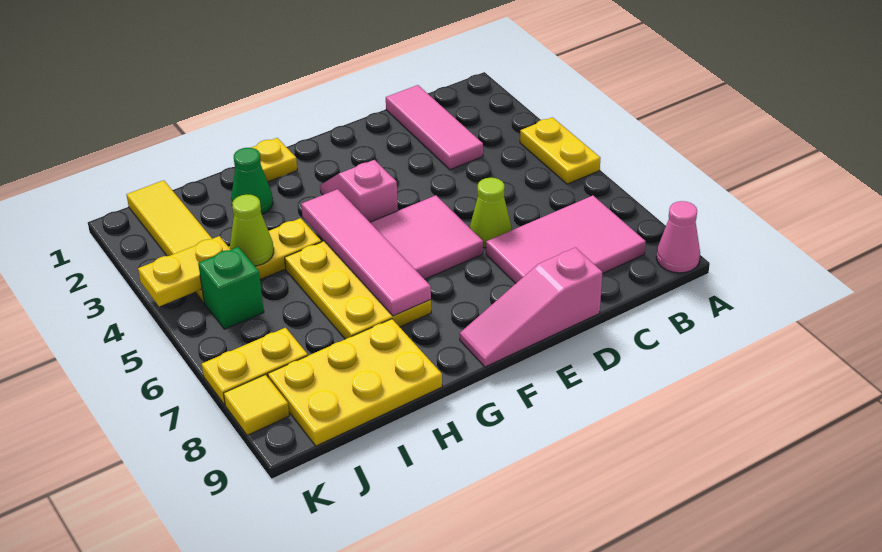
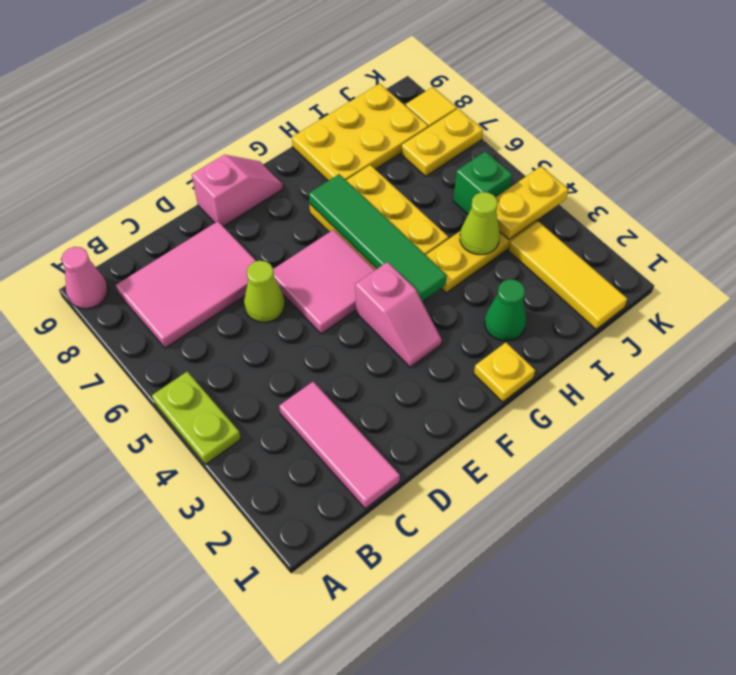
yellow 1x2 plate [520,117,600,184] -> lime 1x2 plate [152,372,241,465]
pink 1x3 slope [460,247,603,367] -> pink 1x2 slope [192,155,283,227]
pink 1x4 tile [301,189,431,316] -> green 1x4 tile [309,174,447,301]

